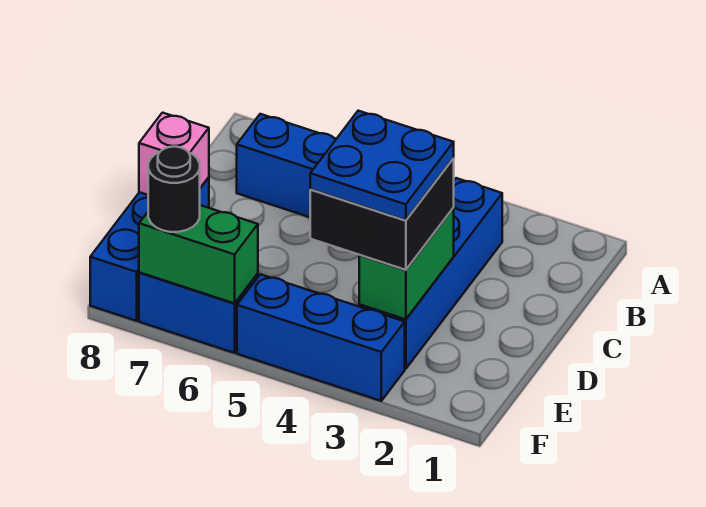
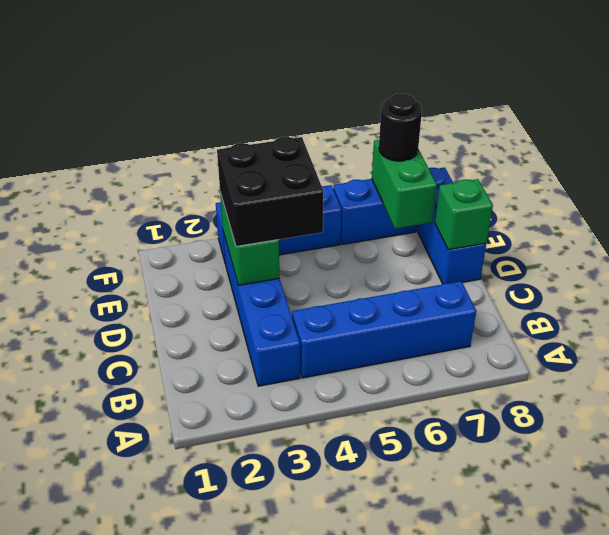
blue 2x2 plate [310,111,454,220] -> none
pink 1x1 brick [139,113,209,195] -> green 1x1 brick [435,179,493,250]
green 1x2 brick [139,205,258,303] -> green 1x2 brick turned to [372,140,437,229]

